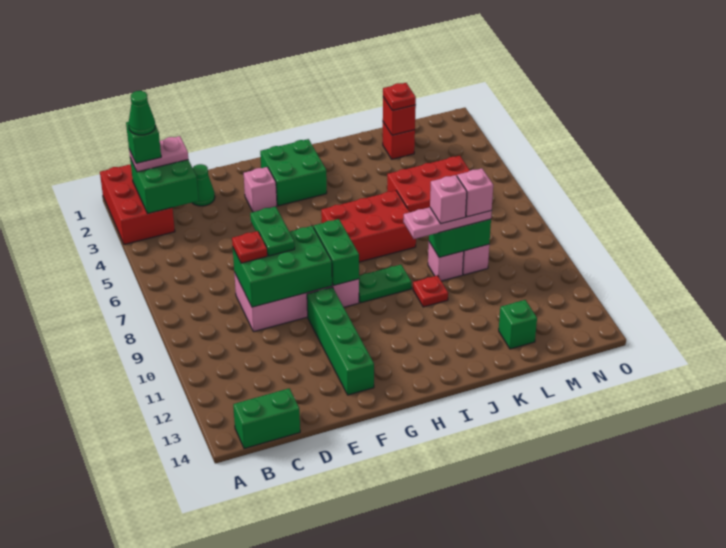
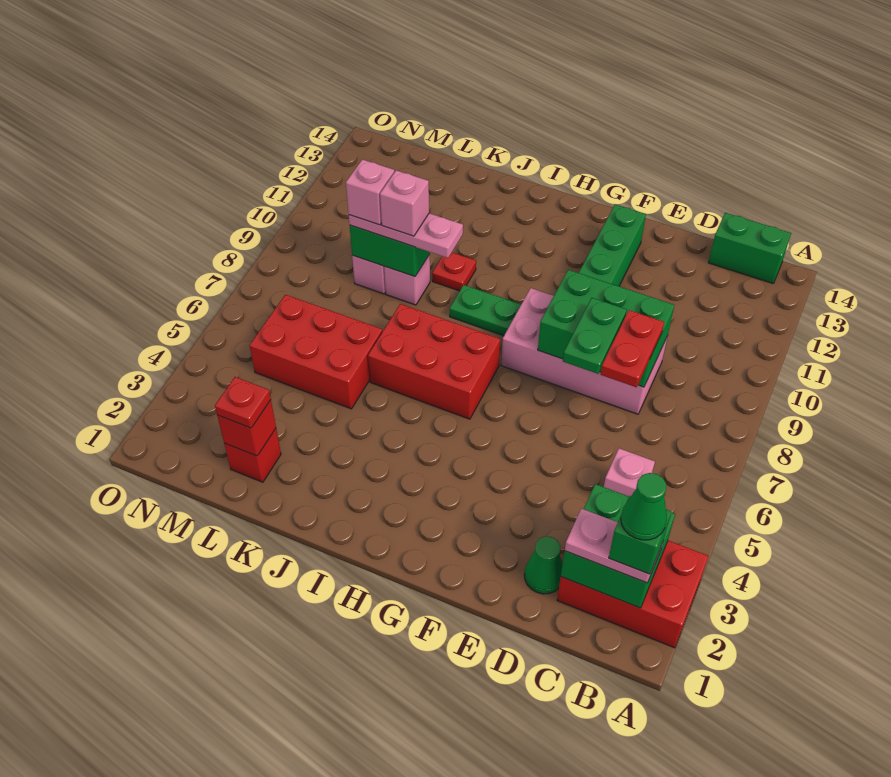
red 2x3 brick [100,164,175,245] -> red 2x3 brick turned to [557,541,708,648]
red 1x1 plate [232,231,267,263] -> red 1x2 plate [600,310,664,387]
pink 1x1 brick [244,167,277,212] -> pink 1x1 brick moved to [604,448,655,496]
green 2x2 brick [260,139,327,206] -> none
green 1x2 brick [314,219,359,285] -> none
green 1x1 brick [499,300,537,349] -> none

